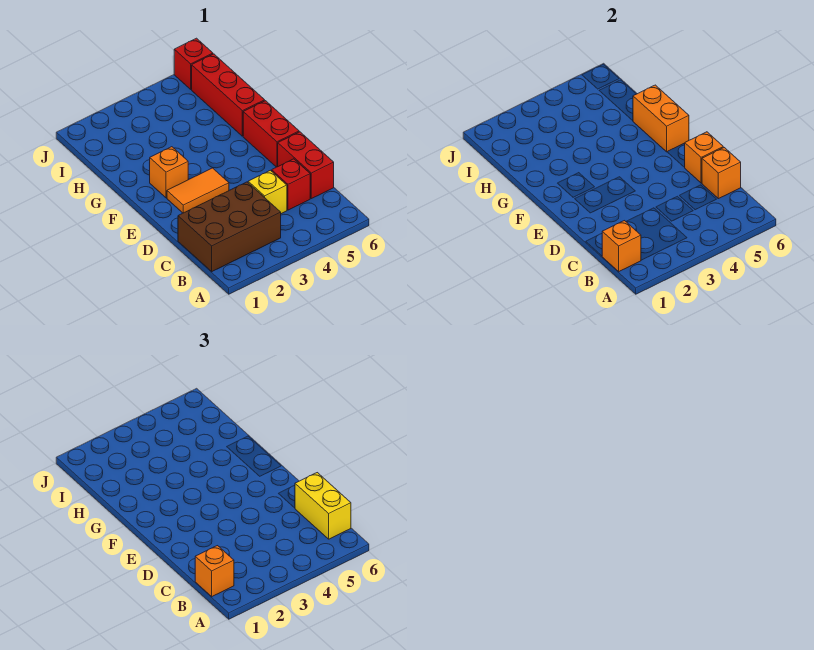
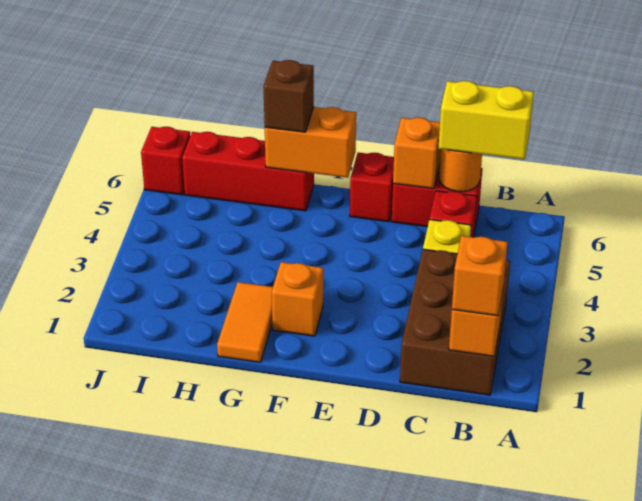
orange 1x1 brick [702,148,741,199] -> orange 1x1 round brick [439,149,482,192]
orange 1x2 tile [167,168,229,213] -> orange 1x2 tile moved to [217,282,273,362]
red 1x2 brick [243,101,299,167] -> red 1x1 brick [350,152,394,222]
none -> brown 1x1 brick [263,60,314,132]

